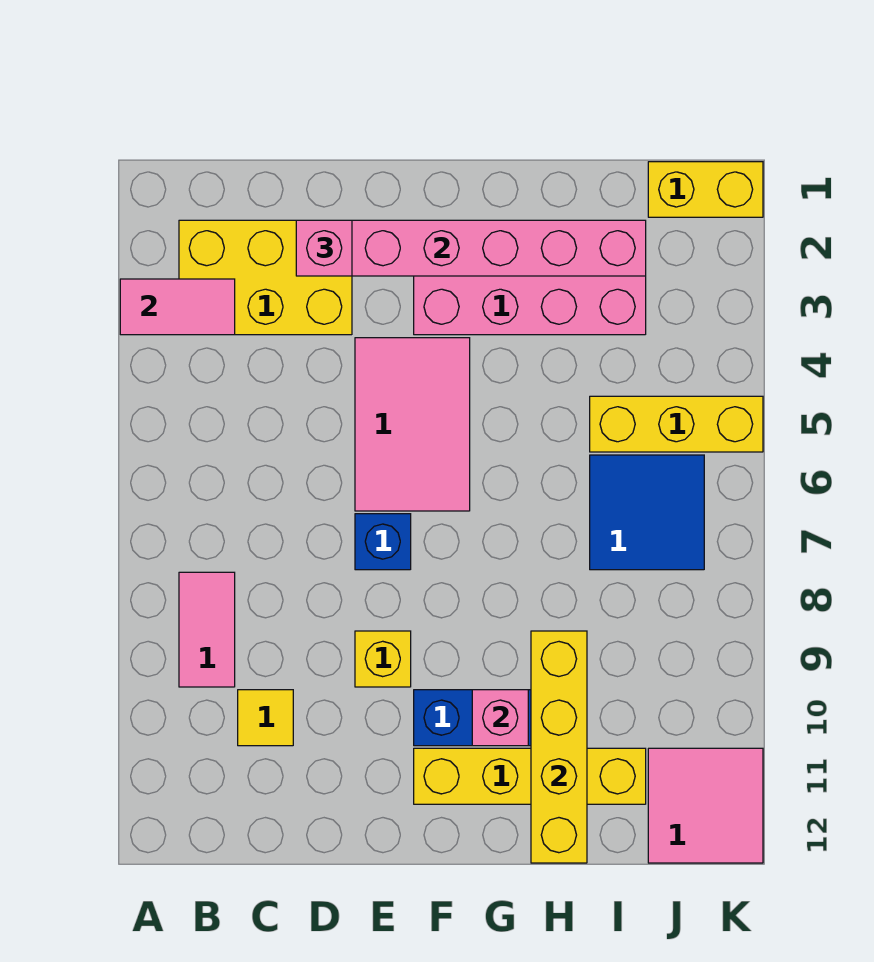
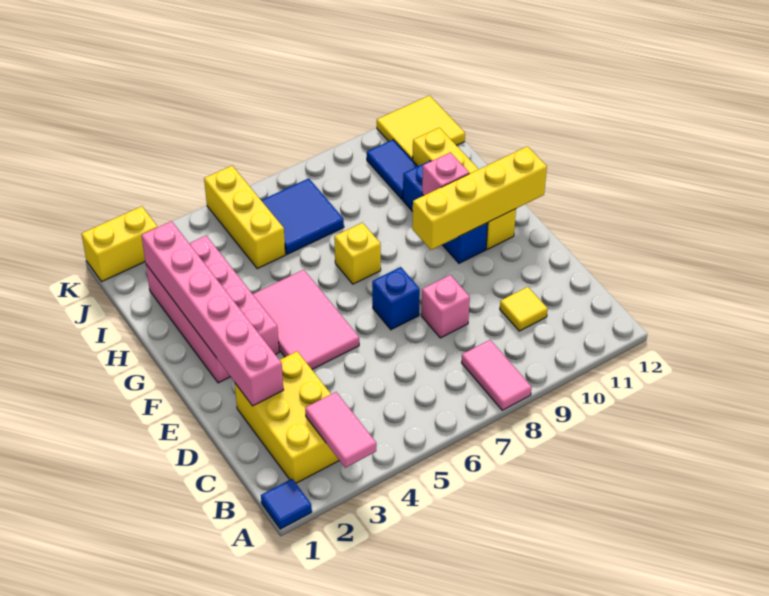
none -> blue 1x1 tile [261,479,312,529]
pink 1x2 tile [179,572,235,687] -> pink 1x2 tile turned to [461,340,532,410]
pink 1x1 brick [296,220,352,276] -> pink 1x1 brick moved to [421,275,470,338]
pink 2x3 tile [355,338,470,511] -> pink 2x3 tile turned to [253,270,359,369]
yellow 1x1 brick [355,631,411,687] -> yellow 1x1 brick moved to [334,223,381,284]
yellow 1x4 brick [531,631,587,863] -> yellow 1x4 brick moved to [412,146,547,250]
none -> blue 1x2 tile [367,140,418,200]
yellow 1x2 brick [648,162,763,217] -> yellow 1x2 brick turned to [81,206,158,281]
pink 2x2 tile [648,748,763,863] -> yellow 2x2 tile [377,95,465,161]

